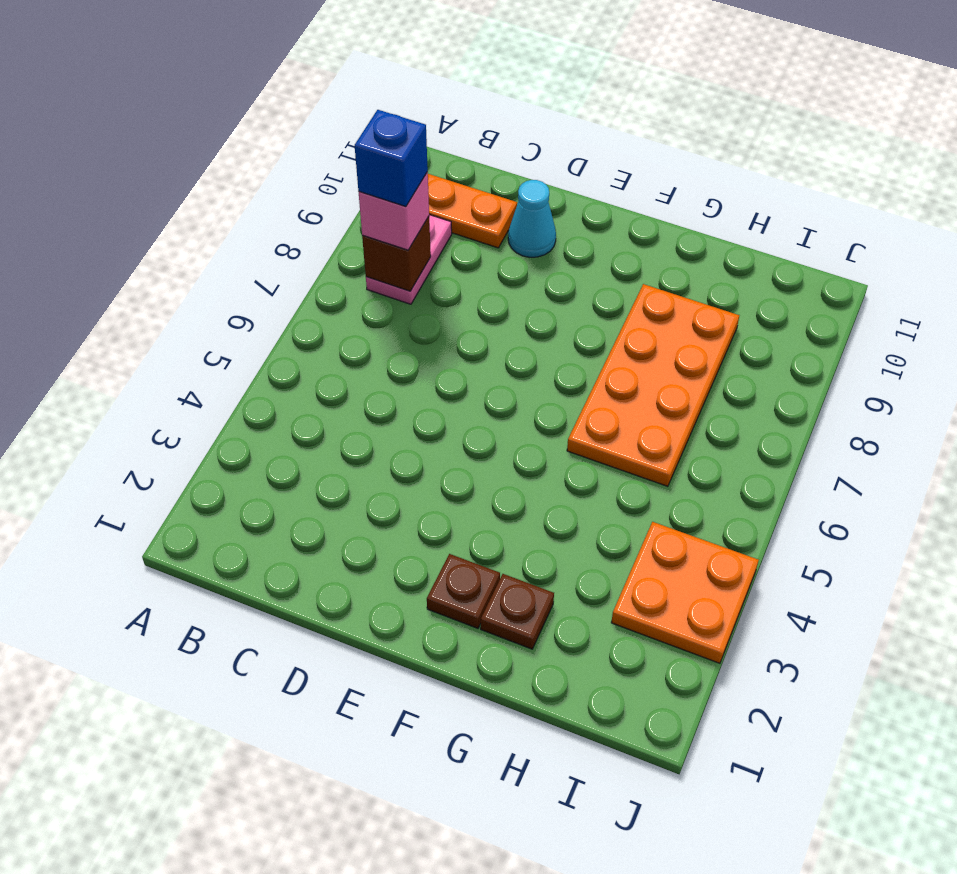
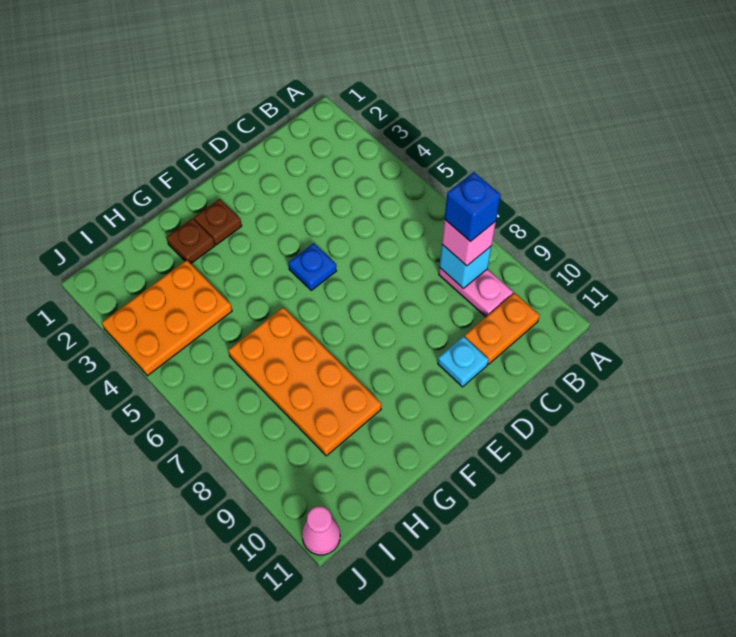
brown 1x1 brick [362,217,431,291] -> cyan 1x1 brick [439,245,491,288]
cyan 1x1 cone [508,180,556,257] -> cyan 1x1 plate [438,336,489,387]
none -> blue 1x1 plate [288,243,336,290]
orange 2x2 plate [611,522,759,663] -> orange 2x3 plate [102,260,232,376]
none -> pink 1x1 cone [302,507,340,555]

